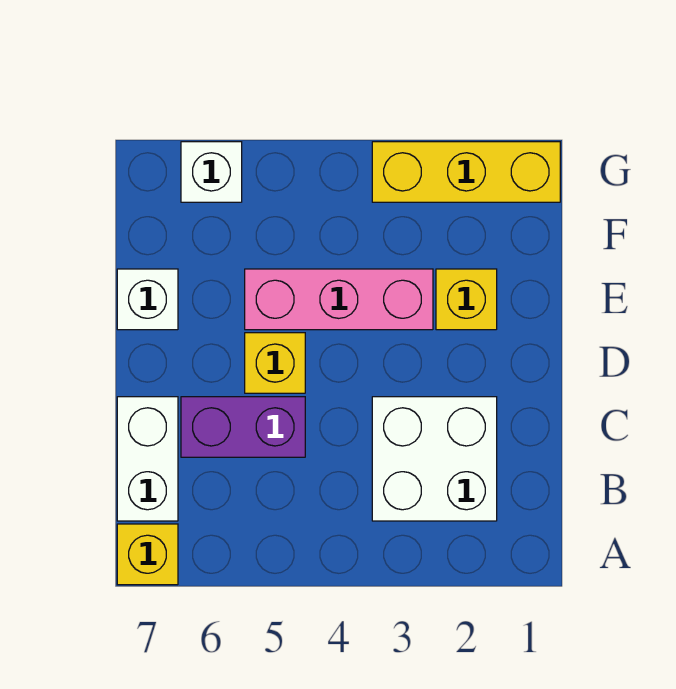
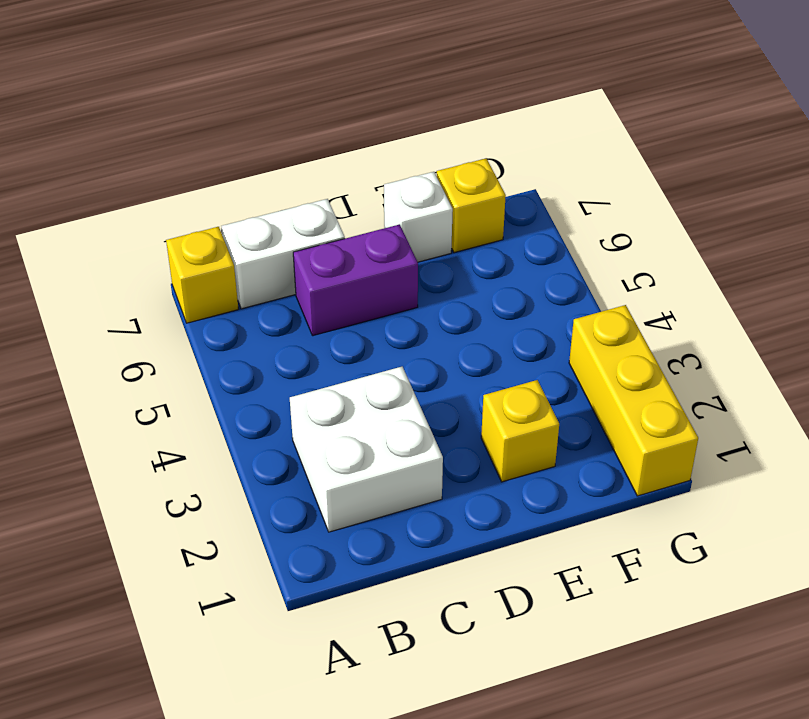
purple 1x2 brick [181,397,305,457] -> purple 1x2 brick turned to [293,224,418,336]
yellow 1x1 brick [245,333,305,393] -> yellow 1x1 brick moved to [437,158,506,253]
pink 1x3 brick [245,269,433,330] -> none
white 1x1 brick [181,142,242,202] -> none

